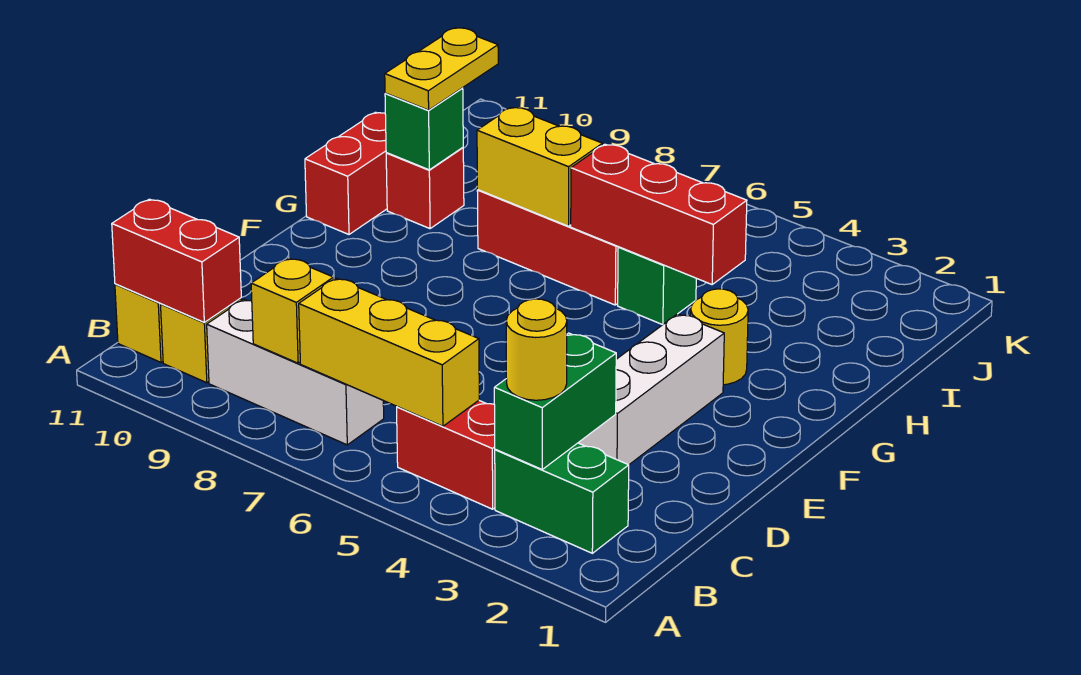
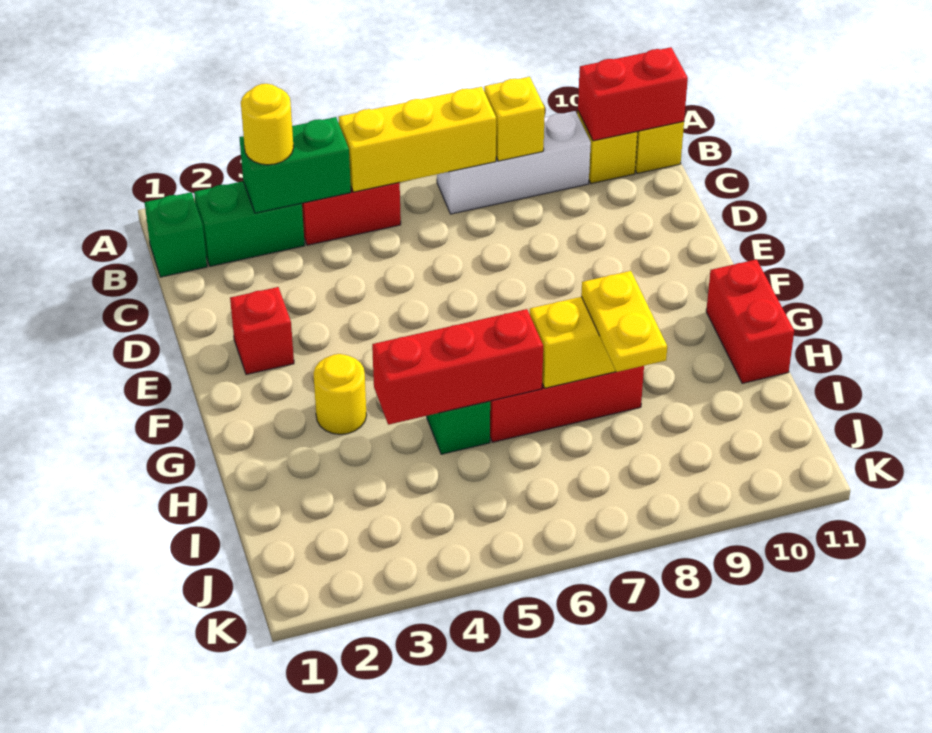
green 1x2 brick [494,333,616,469] -> green 1x2 brick turned to [239,117,351,213]
white 1x3 brick [578,314,724,465] -> none
red 1x1 brick [386,148,464,229] -> red 1x1 brick moved to [230,287,294,375]
green 1x1 brick [385,88,463,170] -> green 1x1 brick moved to [145,192,207,277]
yellow 1x2 plate [385,28,498,110] -> yellow 1x2 plate moved to [581,271,667,372]

